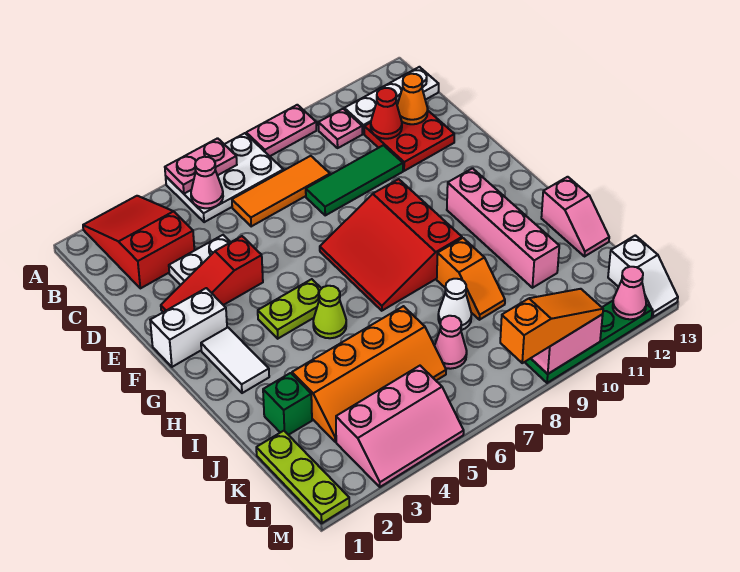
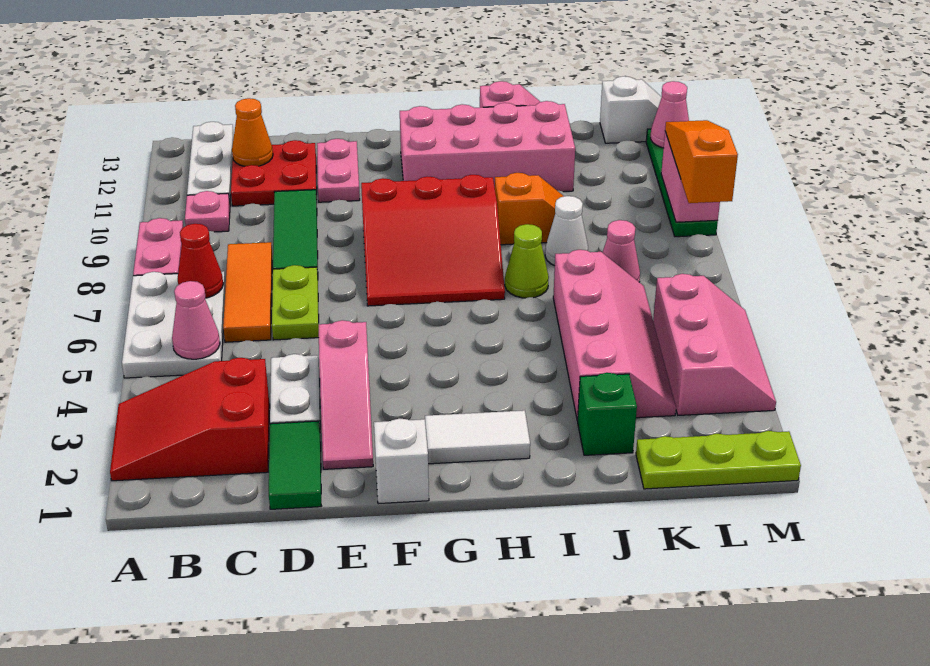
pink 1x2 plate [165,138,237,194] -> pink 1x2 plate moved to [317,139,360,202]
red 1x1 cone [371,88,402,139] -> red 1x1 cone moved to [178,224,223,298]
none -> green 1x2 tile [269,421,321,509]
red 1x3 slope [161,236,263,312] -> pink 1x3 slope [319,320,373,469]
white 1x2 brick [150,288,227,367] -> white 1x1 brick [374,418,429,504]
lime 1x2 plate [258,279,322,339] -> lime 1x2 plate moved to [272,265,319,340]
pink 1x4 brick [447,168,559,288] -> pink 2x4 brick [400,101,575,192]
lime 1x1 cone [313,286,346,338] -> lime 1x1 cone moved to [505,224,549,298]
orange 2x4 slope [292,306,446,442] -> pink 2x4 slope [553,250,676,420]

